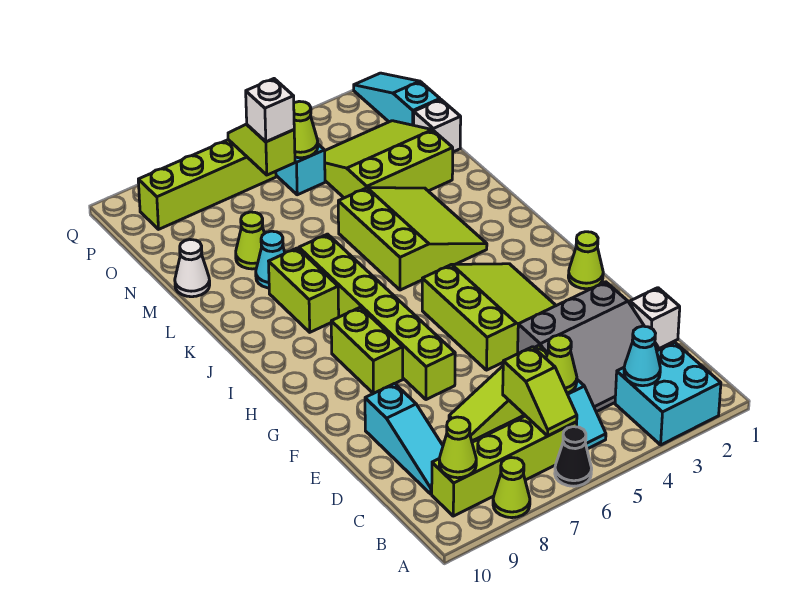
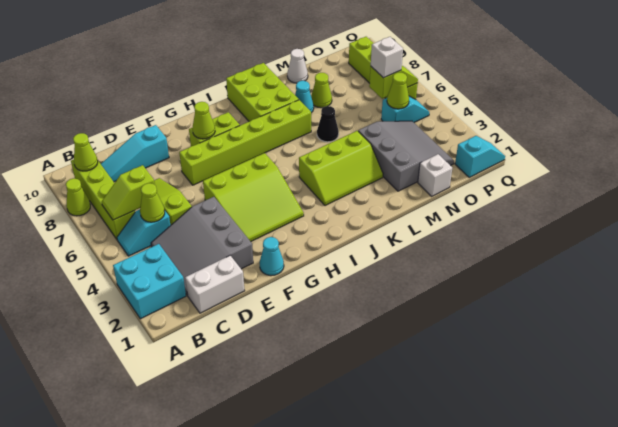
black 1x1 cone [555,427,592,486] -> black 1x1 cone moved to [317,106,339,142]
cyan 1x1 cone [624,326,660,386] -> cyan 1x1 cone moved to [259,237,284,276]
white 1x1 brick [630,288,680,348] -> white 1x2 brick [185,256,245,313]
lime 1x1 cone [568,232,603,289] -> lime 1x1 cone moved to [193,102,215,139]
lime 3x3 slope [338,188,487,290] -> lime 2x3 slope [299,131,383,206]
lime 1x2 brick [269,248,339,332] -> lime 2x3 brick [226,63,299,121]
lime 3x3 slope [325,121,453,198] -> grey 3x3 slope [358,121,454,191]
cyan 1x3 slope [354,73,440,125] -> cyan 1x2 slope [455,136,505,177]

